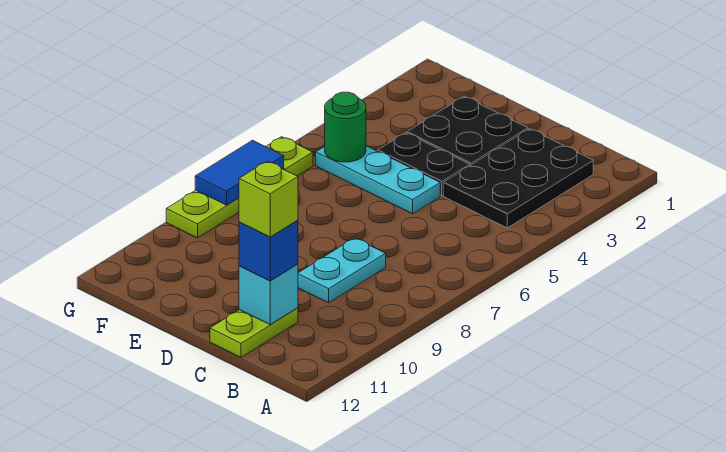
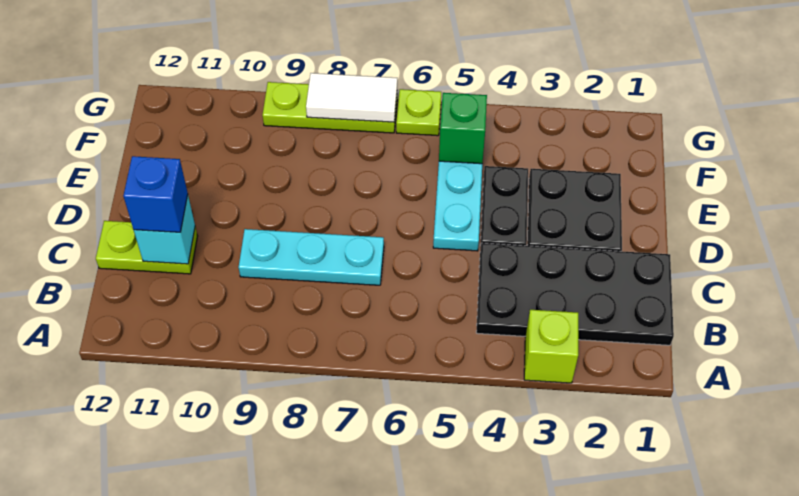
black 2x3 plate [443,129,593,228] -> black 2x4 plate [476,243,674,345]
cyan 1x2 plate [298,238,386,303] -> cyan 1x3 plate [239,229,384,285]
lime 1x1 brick [239,161,298,237] -> lime 1x1 brick moved to [524,310,578,383]
green 1x1 round brick [325,92,366,162] -> green 1x1 brick [439,93,487,164]
blue 1x2 tile [195,140,284,205] -> white 1x2 tile [306,73,397,122]

